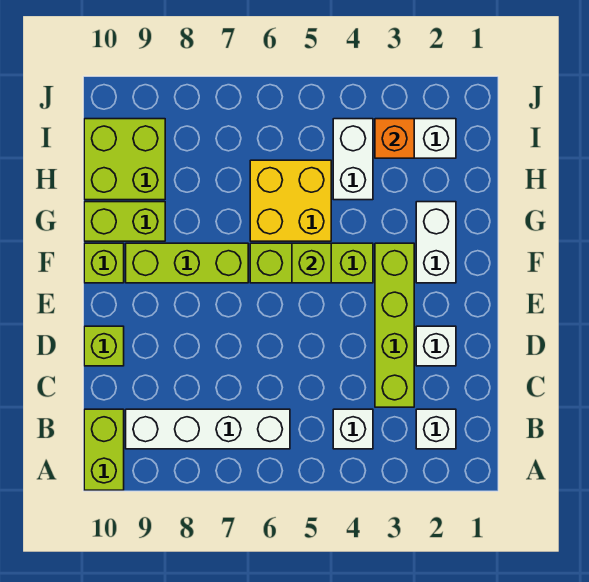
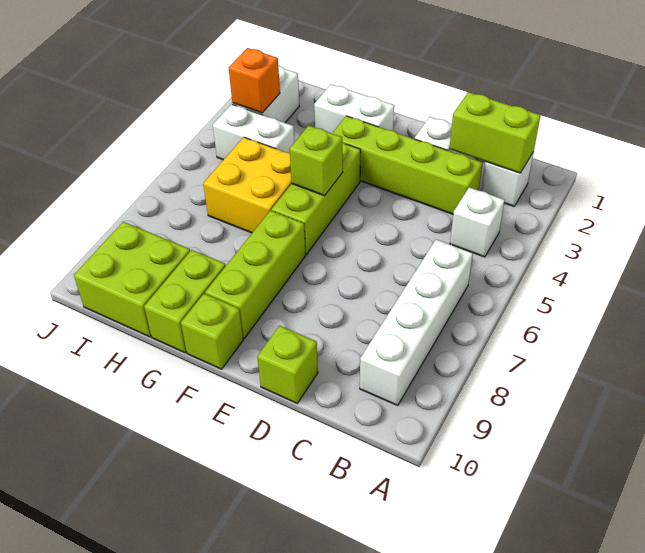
lime 1x2 brick [84,409,124,490] -> lime 1x2 brick moved to [450,92,541,173]

